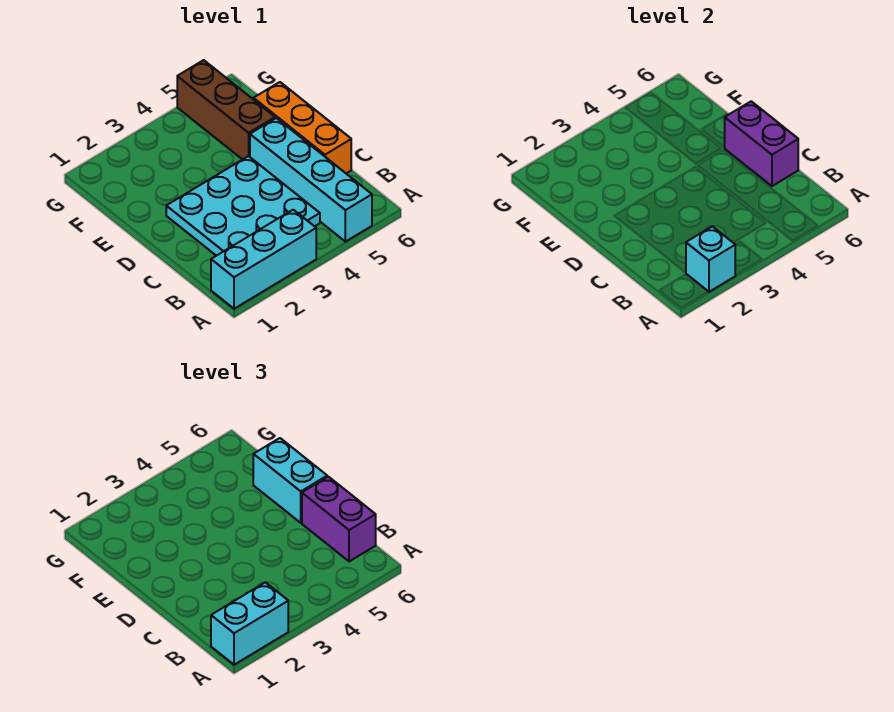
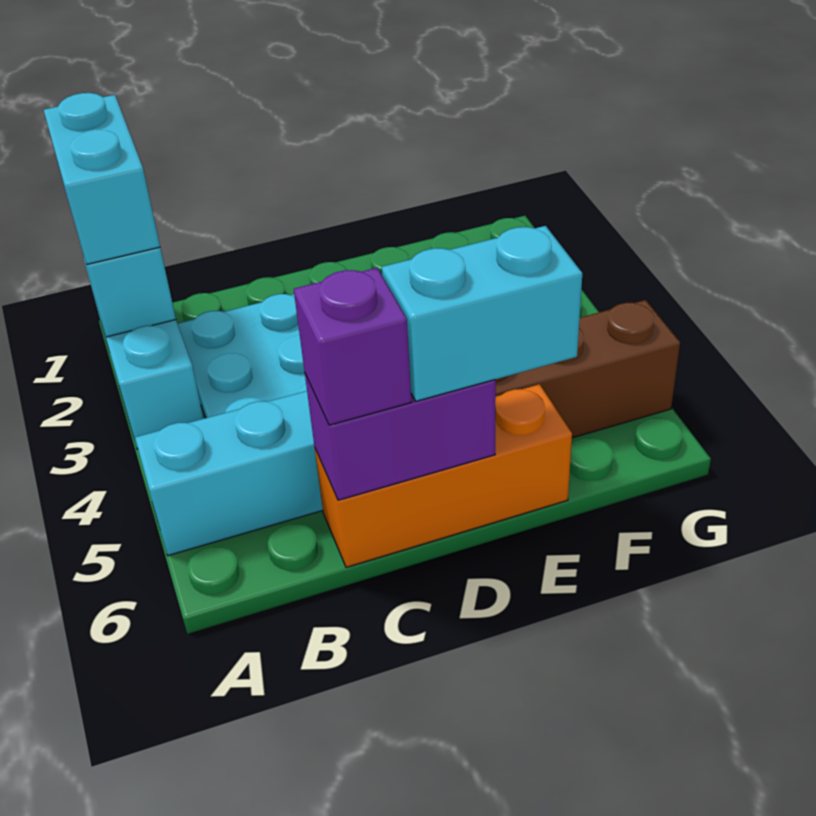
purple 1x2 brick [302,477,376,562] -> purple 1x1 brick [294,268,412,425]

